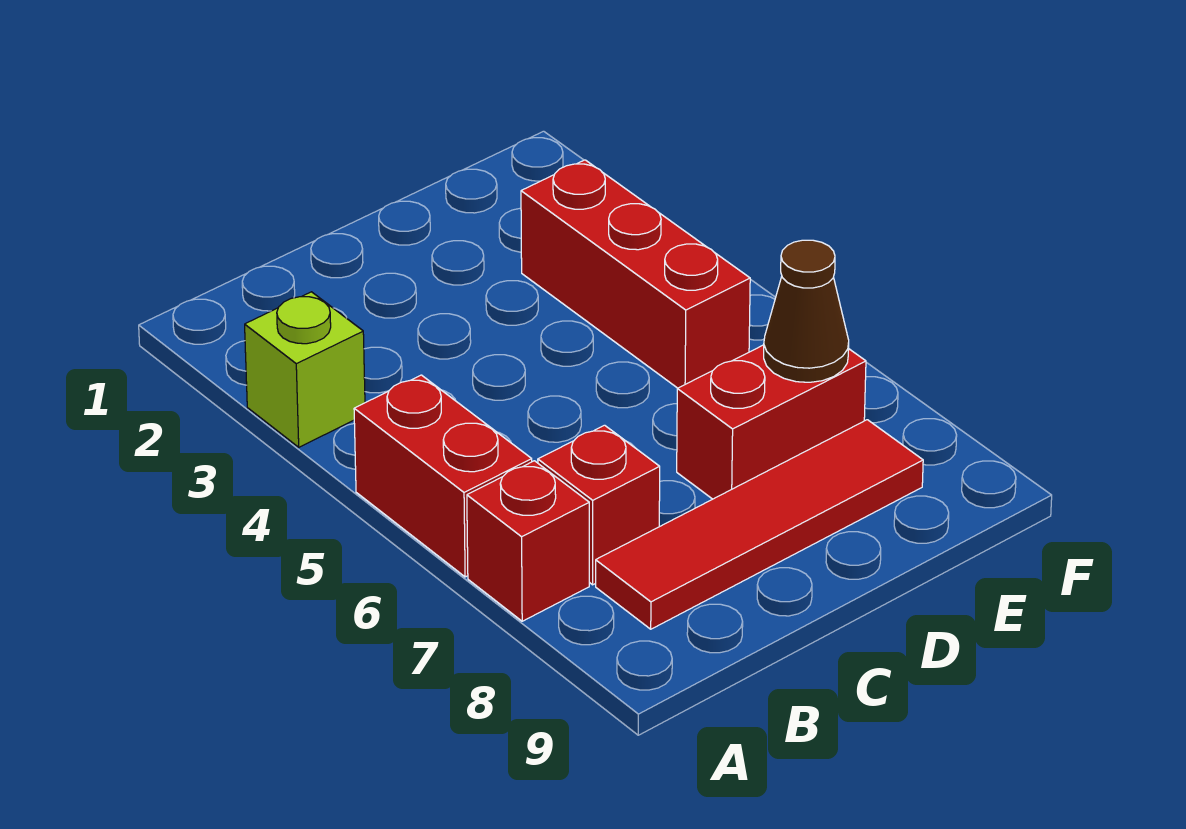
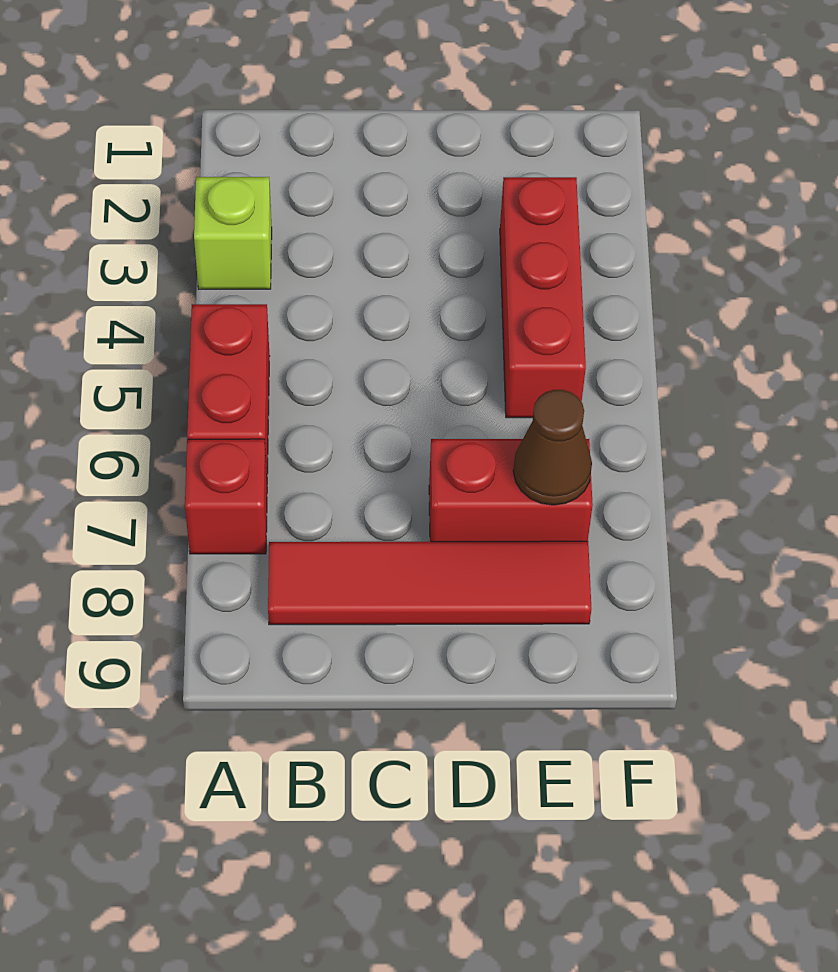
red 1x1 brick [538,425,660,585] -> none

